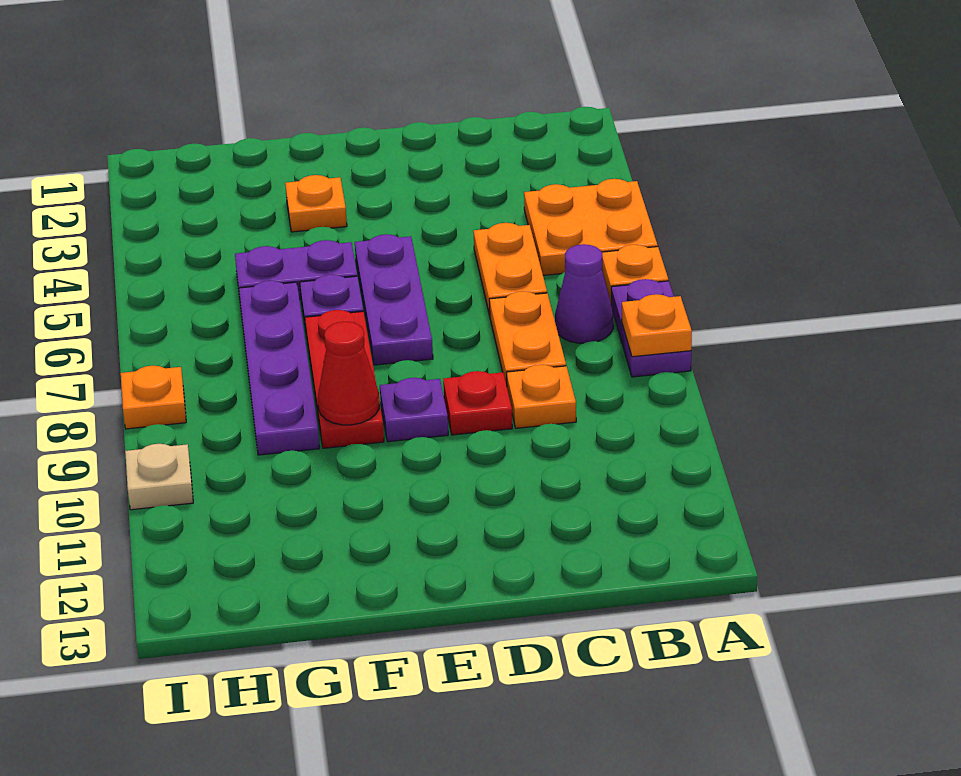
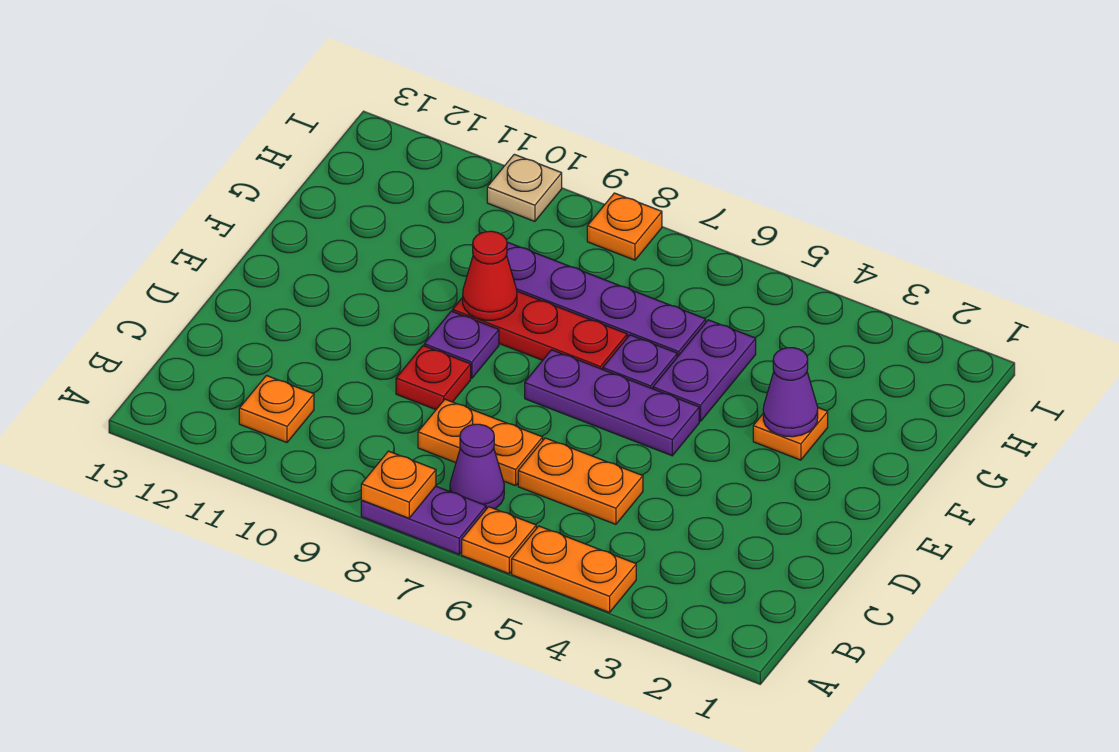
orange 2x2 plate [524,179,658,275] -> orange 1x2 plate [512,526,636,613]
orange 1x1 plate [506,365,576,428] -> orange 1x1 plate moved to [239,376,314,443]
none -> purple 1x1 cone [763,348,818,437]

